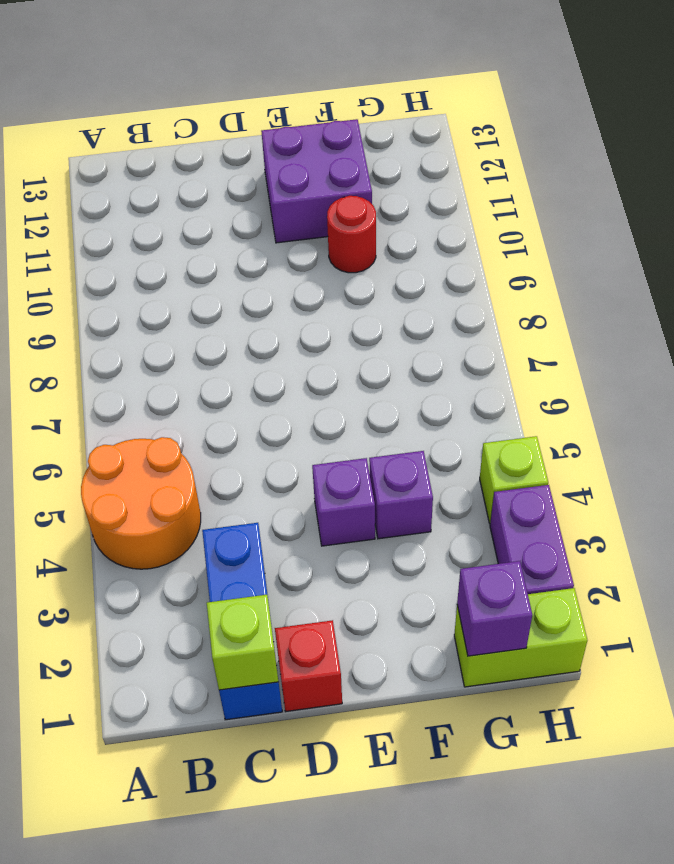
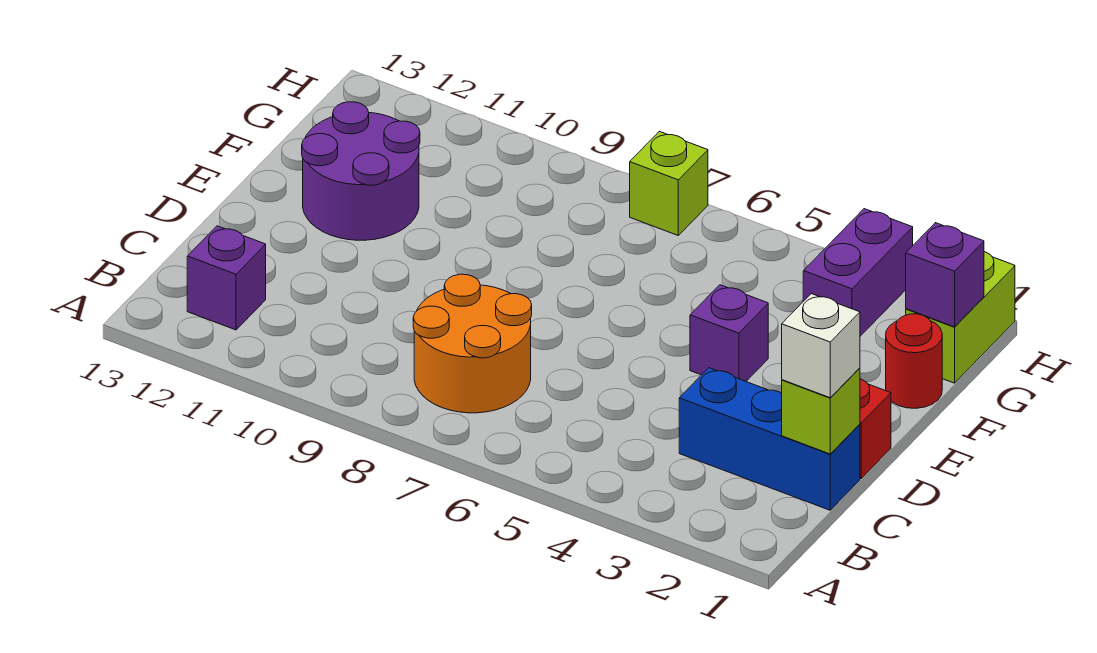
orange 2x2 round brick [81,437,201,569] -> orange 2x2 round brick moved to [413,274,532,413]
none -> white 1x1 brick [782,294,860,398]
purple 2x2 brick [261,119,372,243] -> purple 2x2 round brick [302,102,420,240]
purple 1x1 brick [369,451,433,539] -> purple 1x1 brick moved to [187,226,266,330]
red 1x1 round brick [327,196,376,273] -> red 1x1 round brick moved to [886,314,942,408]
purple 1x2 brick [490,485,574,594] -> purple 1x2 brick turned to [803,209,913,336]
lime 1x1 brick [480,436,548,524] -> lime 1x1 brick moved to [630,131,708,235]

